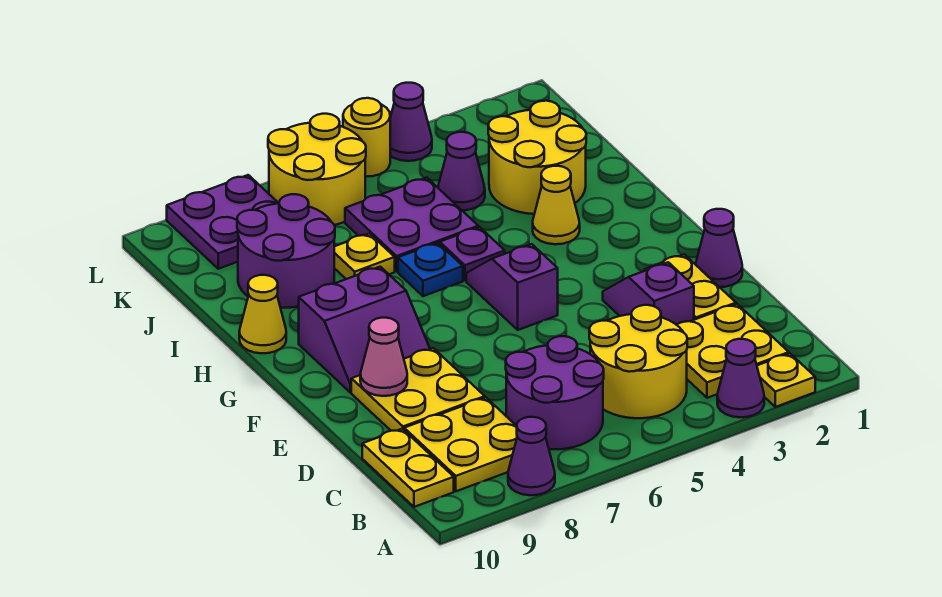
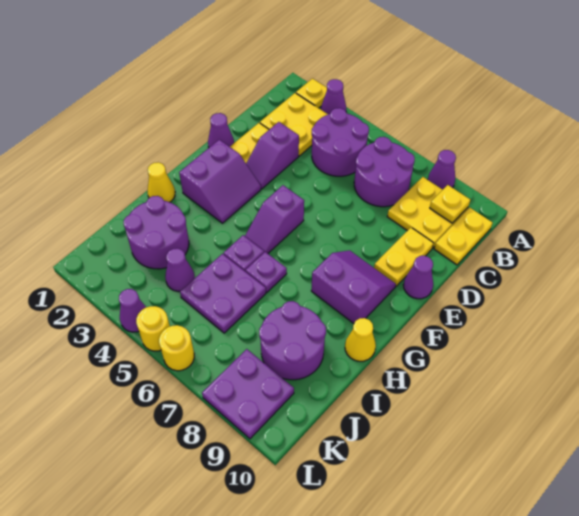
yellow 2x2 round brick [589,305,687,418] -> purple 2x2 round brick [312,108,369,176]
yellow 2x2 plate [351,348,485,431] -> yellow 1x2 plate [374,228,433,286]
pink 1x1 cone [360,318,407,396] -> none
none -> purple 1x1 cone [403,256,433,299]
none -> purple 2x2 slope [179,140,261,223]
yellow 1x1 cone [533,166,580,244] -> yellow 1x1 cone moved to [147,162,175,202]
blue 1x1 plate [398,243,463,296] -> purple 1x1 plate [245,252,287,292]
yellow 2x2 round brick [488,101,586,214] -> purple 2x2 round brick [124,196,189,269]
yellow 1x1 plate [334,234,395,279] -> yellow 1x1 plate moved to [430,185,470,223]
yellow 2x2 round brick [268,114,366,225] -> yellow 1x1 round brick [159,325,194,371]

